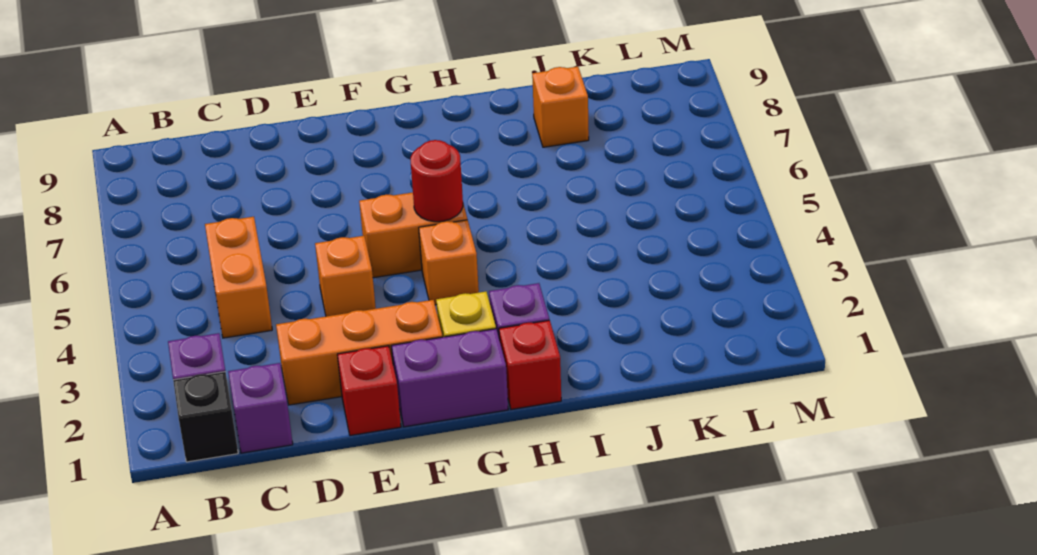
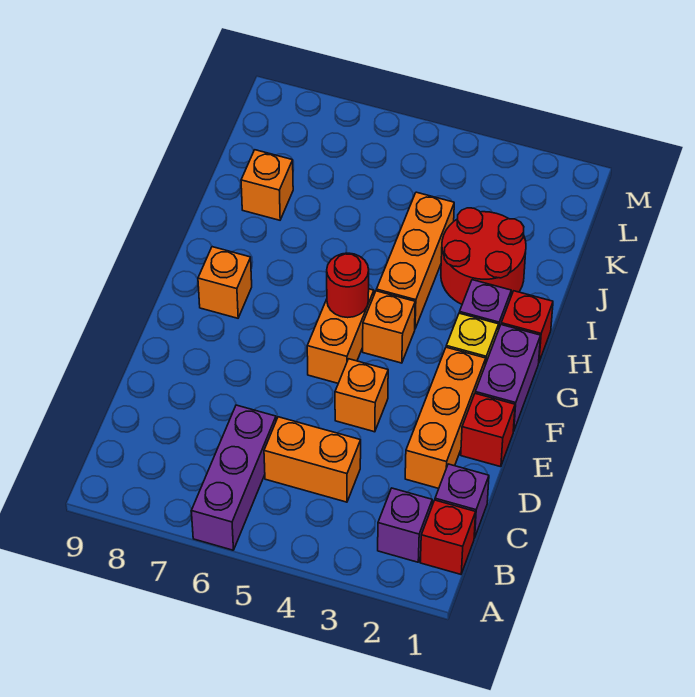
none -> purple 1x3 brick [191,405,276,550]
black 1x1 brick [173,372,238,462] -> red 1x1 brick [420,500,476,574]
none -> orange 1x1 brick [198,247,252,318]
none -> orange 1x3 brick [376,192,454,329]
none -> red 2x2 round brick [441,208,526,304]

